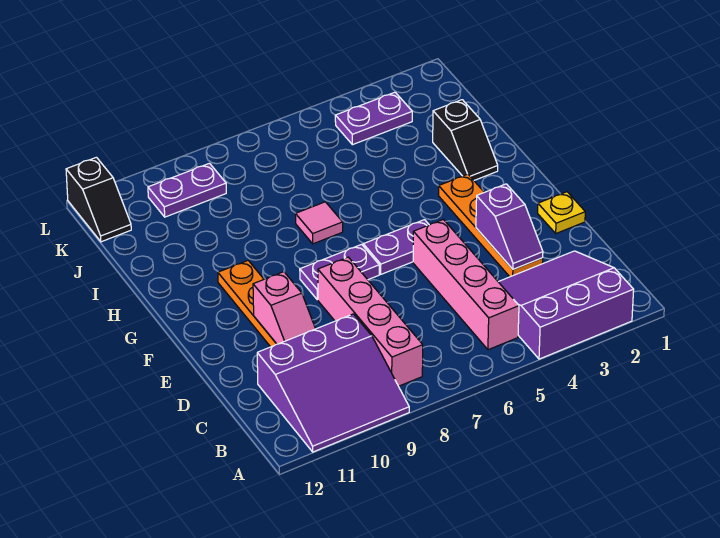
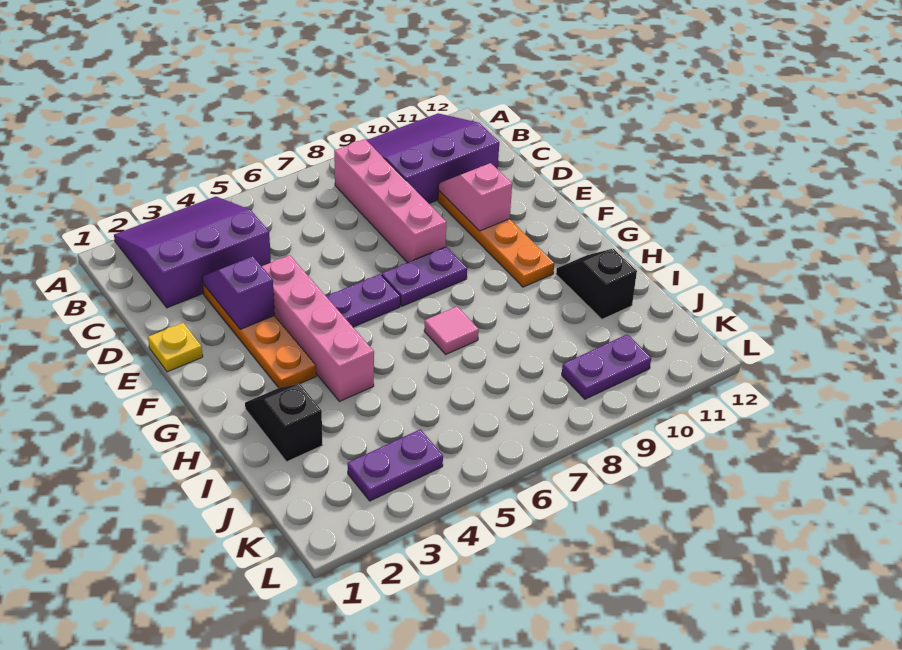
purple 3x3 slope [499,251,634,359] -> purple 3x3 slope turned to [114,197,271,308]
pink 1x4 brick [413,220,519,350] -> pink 1x4 brick moved to [262,255,374,401]
black 1x2 slope [66,157,131,242] -> black 1x2 slope moved to [556,249,637,319]

